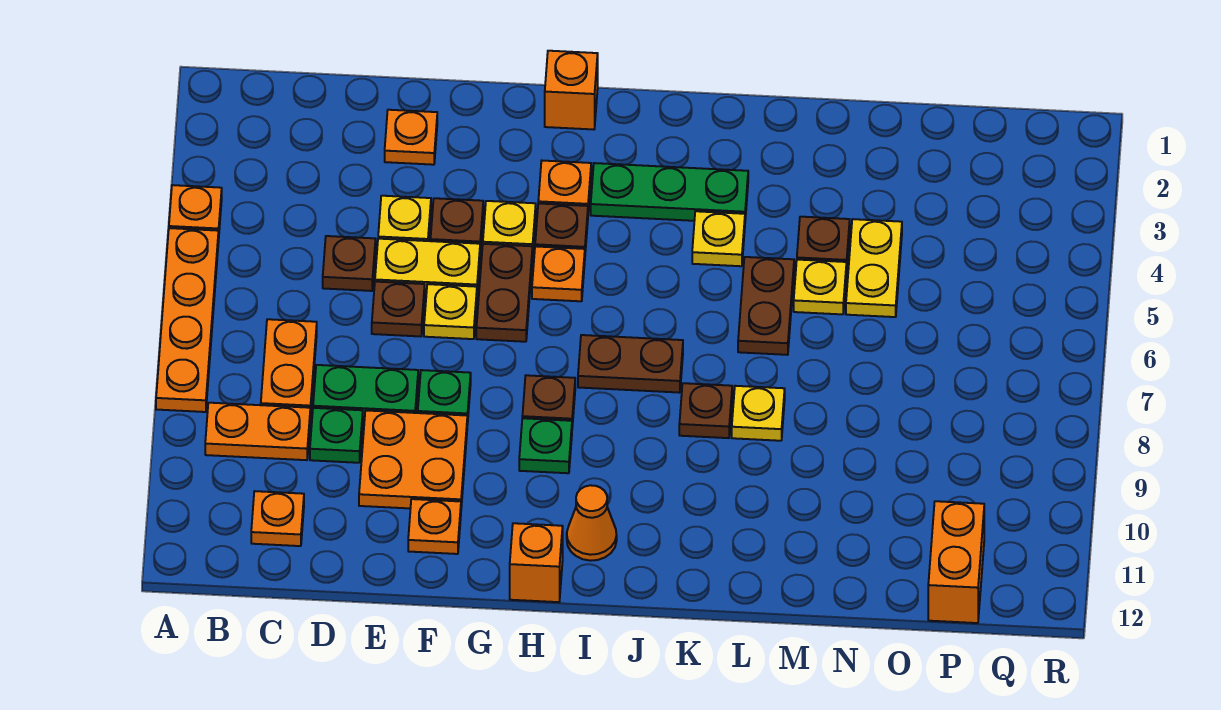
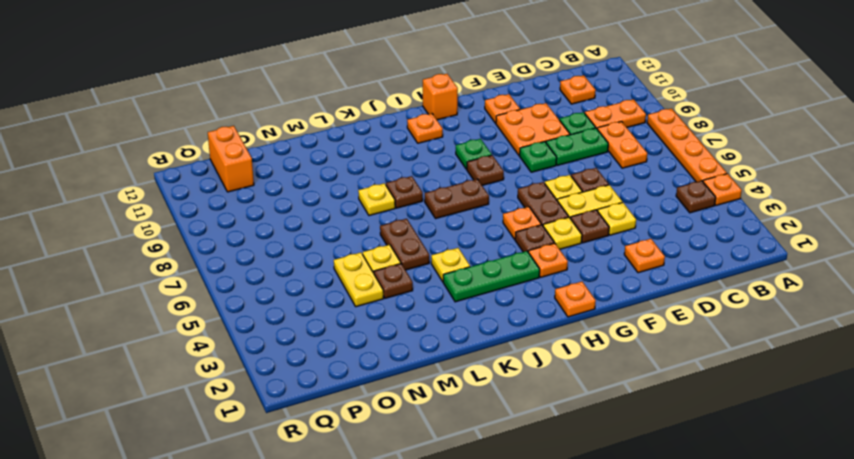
brown 1x1 plate [323,236,376,291] -> brown 1x1 plate moved to [676,181,716,213]
orange 1x1 brick [545,51,598,129] -> orange 1x1 plate [555,282,596,317]
orange 1x1 cone [567,485,617,561] -> orange 1x1 plate [407,114,443,143]

